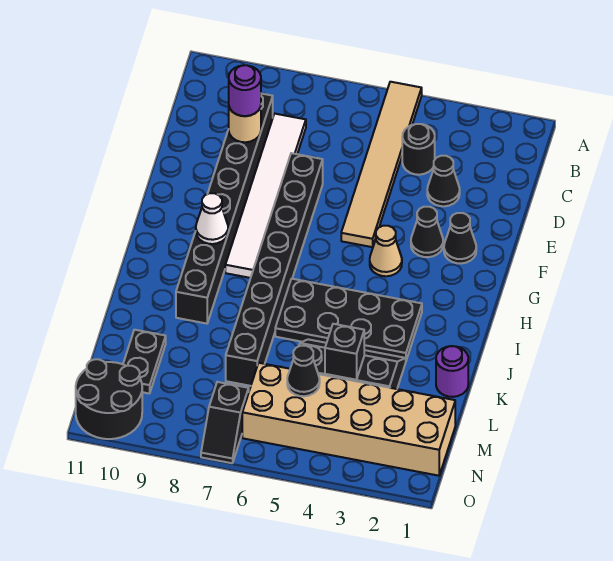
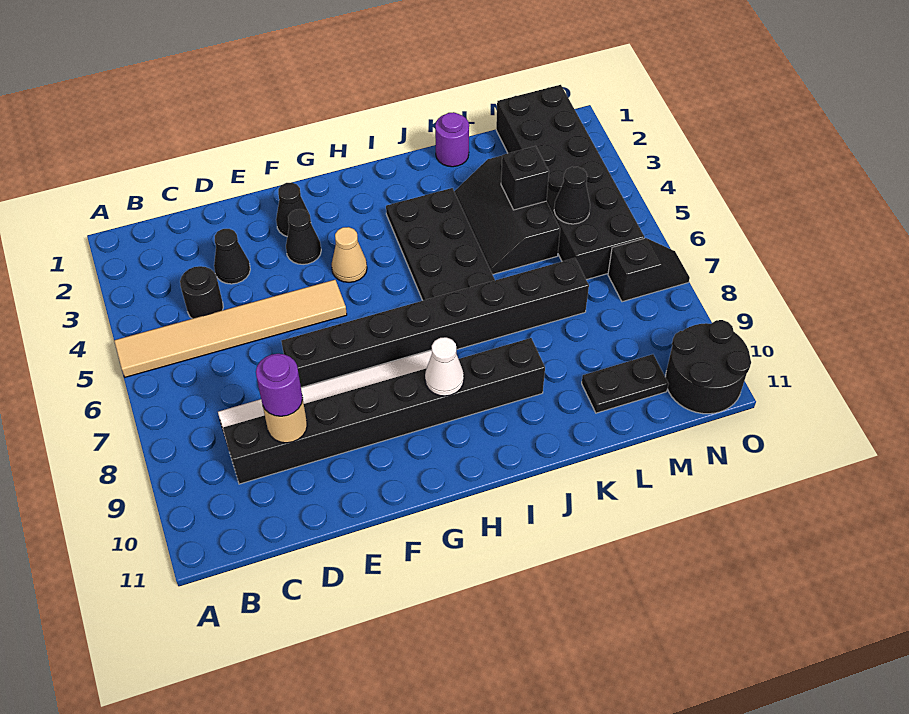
tan 2x6 brick [242,363,455,476] -> black 2x6 brick [496,85,644,280]

